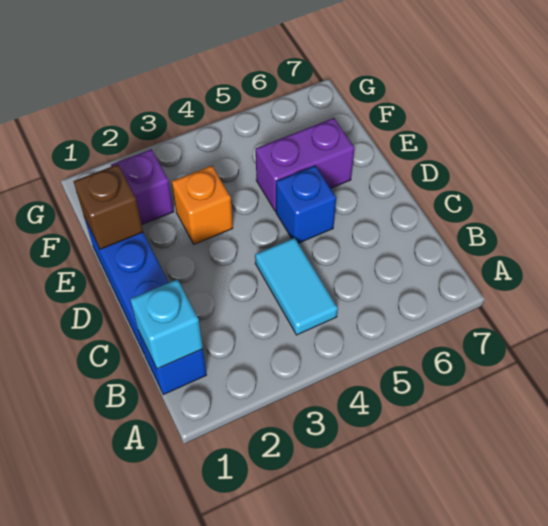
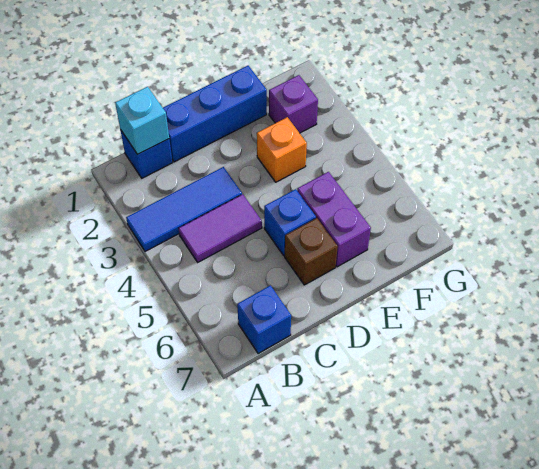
none -> blue 1x3 tile [126,167,242,251]
cyan 1x2 tile [255,238,338,335] -> purple 1x2 tile [179,194,262,262]
none -> blue 1x1 brick [237,285,291,354]
brown 1x1 brick [73,164,143,249] -> brown 1x1 brick moved to [285,218,338,285]

